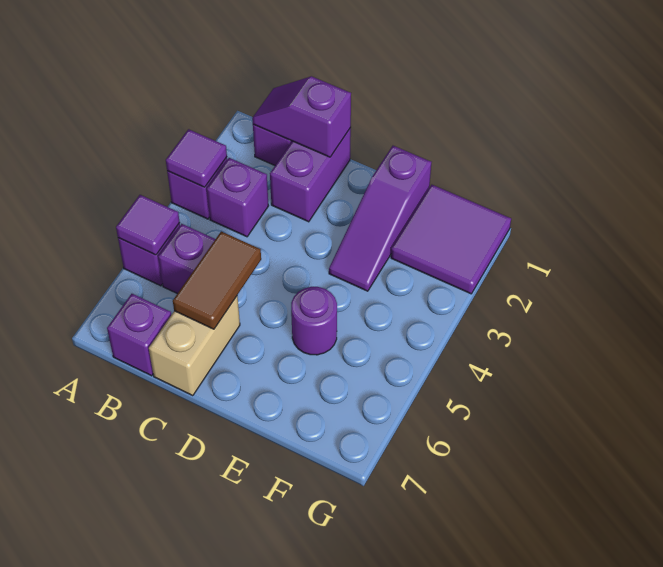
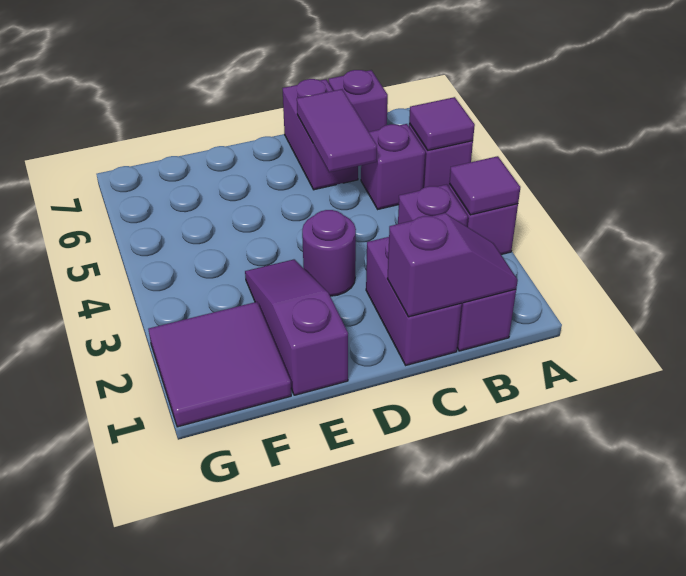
brown 1x2 tile [173,231,261,329] -> purple 1x2 tile [297,89,377,172]
tan 1x2 brick [149,296,240,396] -> purple 1x2 brick [282,79,358,190]
purple 1x1 round brick [291,287,337,355] -> purple 1x1 round brick moved to [302,210,356,296]

